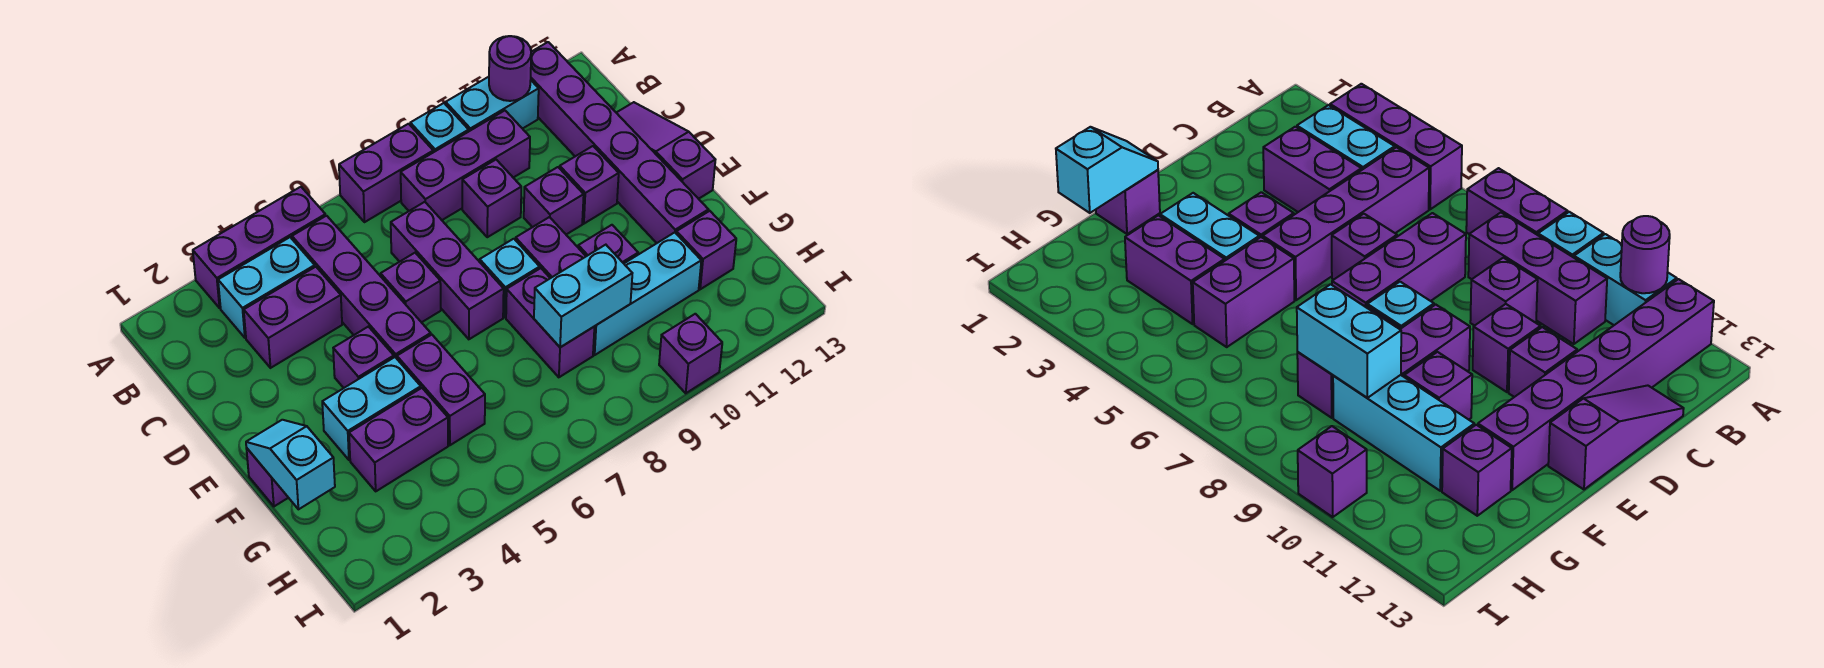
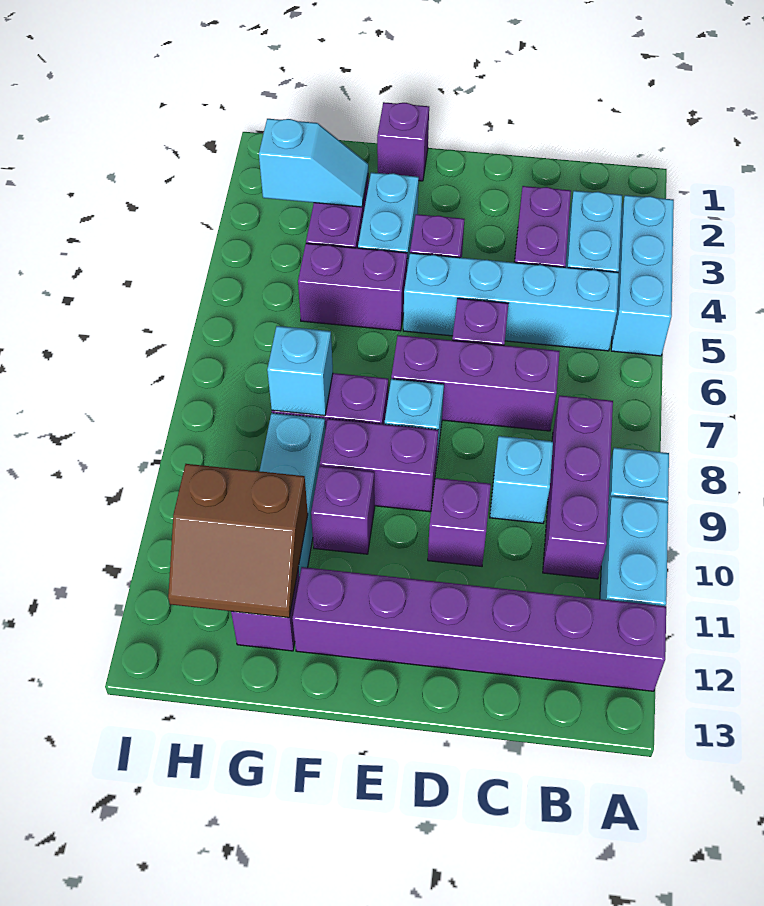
purple 1x3 brick [193,187,326,308] -> cyan 1x3 brick [611,195,674,356]
purple 1x2 brick [339,124,433,222] -> none
purple 1x1 round brick [489,36,531,101] -> none
purple 1x4 brick [292,216,431,358] -> cyan 1x4 brick [403,253,619,351]
purple 1x1 brick [462,160,521,237] -> cyan 1x1 brick [490,436,553,523]
purple 1x3 slope [616,102,715,199] -> none
purple 1x1 brick [560,146,619,224] -> none
cyan 1x2 slope [246,420,335,509] -> cyan 1x2 slope moved to [259,119,368,207]
cyan 1x2 brick [534,245,632,347] -> cyan 1x1 brick [267,326,333,416]
none -> brown 2x2 slope [168,464,308,618]
purple 1x1 brick [659,314,722,393] -> none

